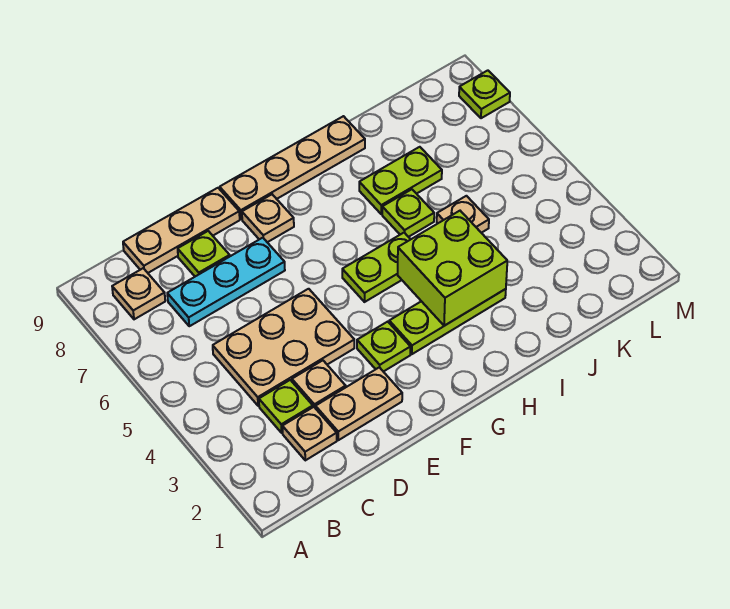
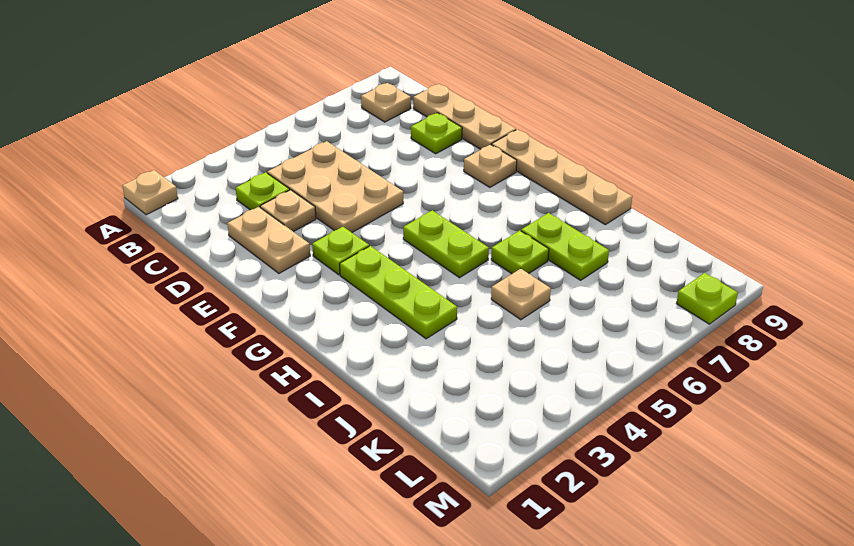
tan 1x1 plate [282,407,337,460] -> tan 1x1 plate moved to [123,170,178,215]
cyan 1x3 plate [167,238,285,326] -> none
lime 2x2 brick [398,211,507,326] -> none

